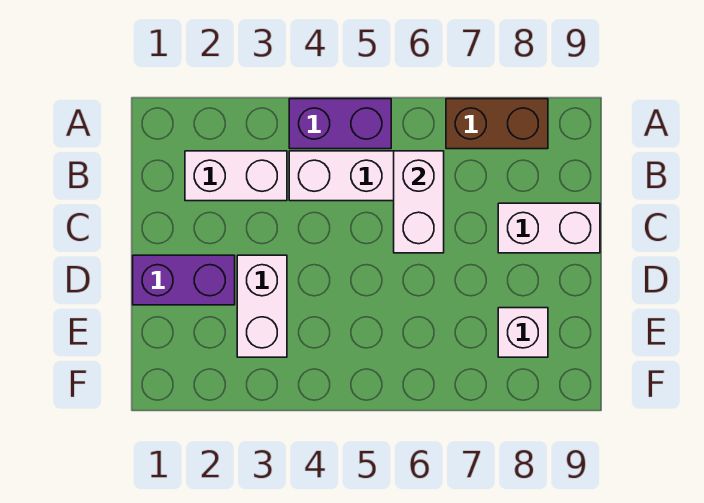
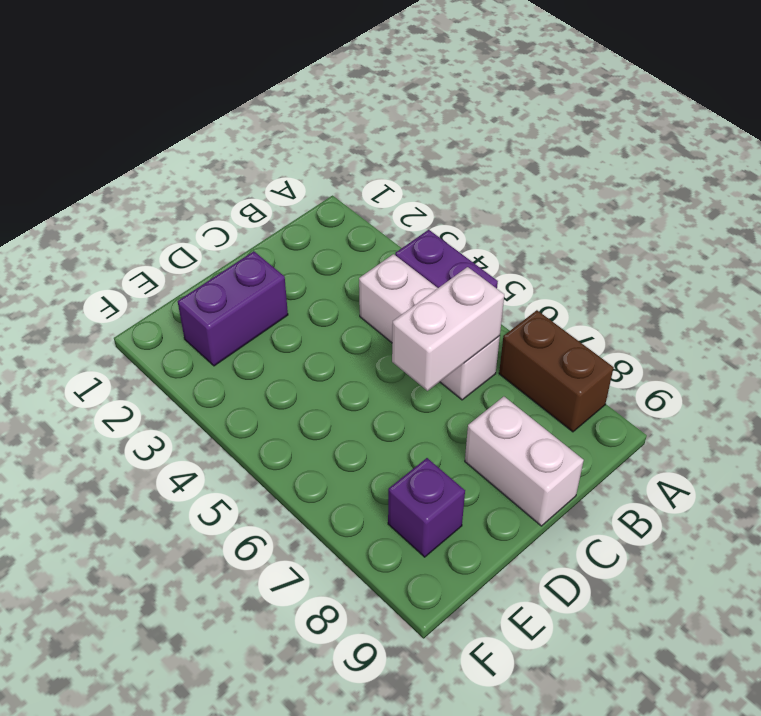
white 1x2 brick [185,151,287,201] -> none
purple 1x2 brick [133,255,235,305] -> purple 1x2 brick turned to [178,251,288,366]
white 1x2 brick [237,255,287,357] -> none
white 1x1 brick [498,308,548,357] -> purple 1x1 brick [388,458,465,557]

